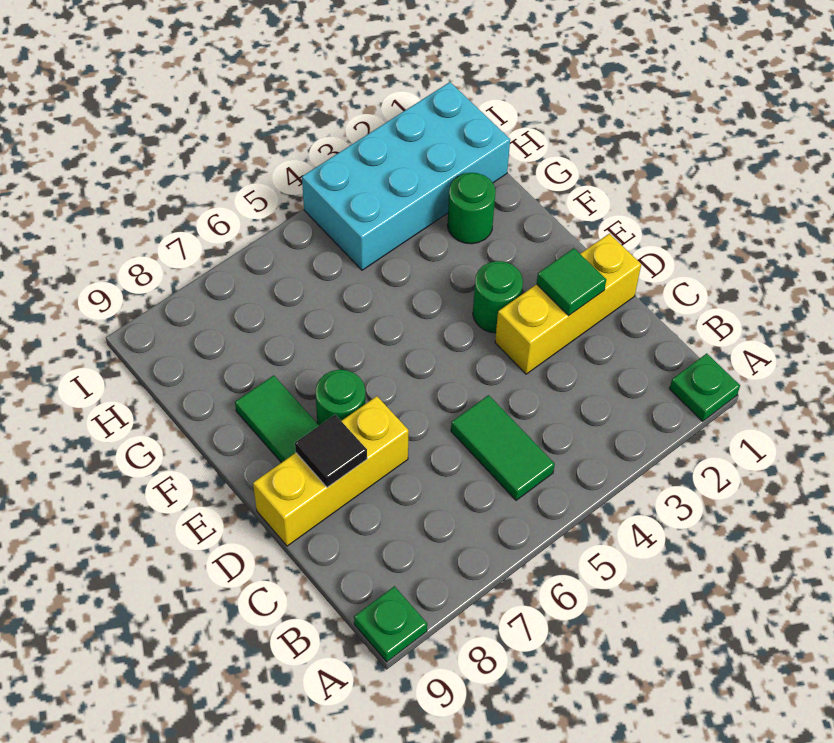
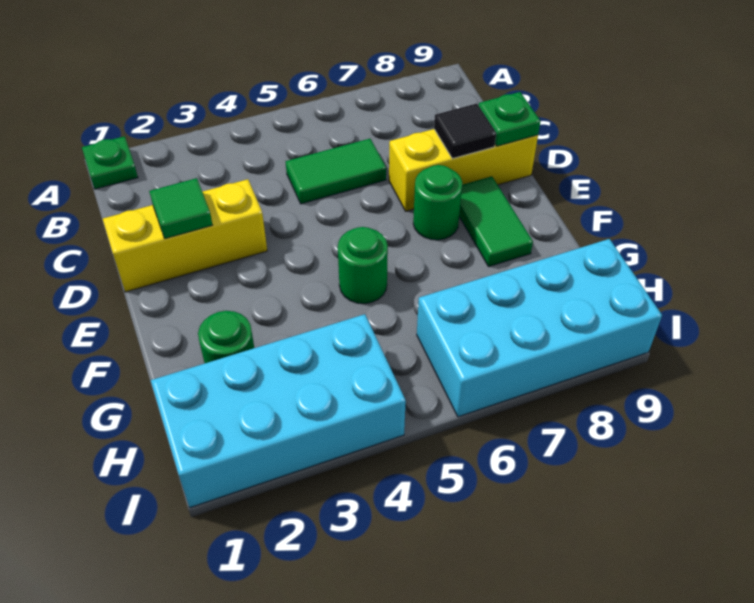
green 1x1 plate [354,586,427,662] -> green 1x1 plate moved to [478,92,540,146]
green 1x2 tile [451,395,555,500] -> green 1x2 tile turned to [286,139,386,204]
green 1x1 round brick [473,261,523,333] -> green 1x1 round brick moved to [338,227,388,304]
none -> cyan 2x4 brick [417,239,662,417]

